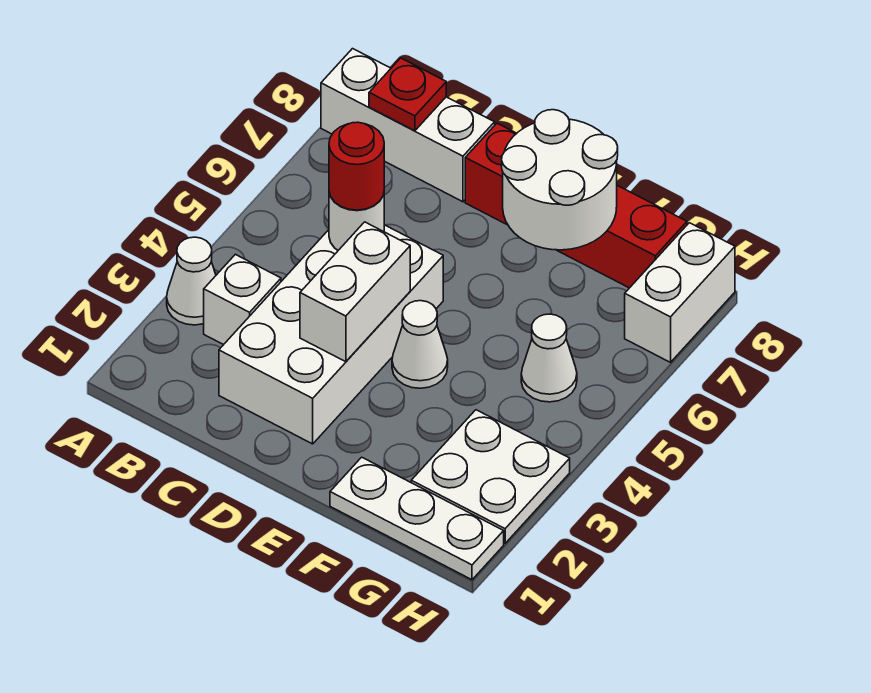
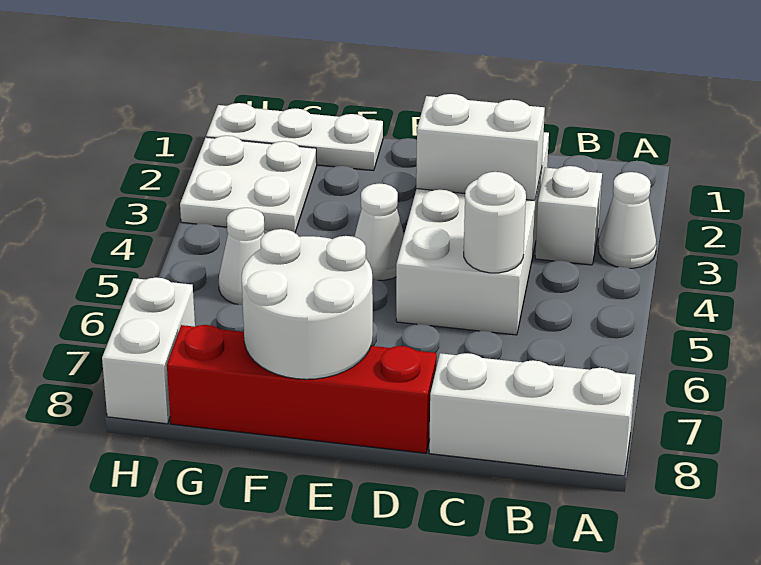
red 1x1 plate [369,58,446,131] -> none
red 1x1 round brick [329,122,384,210] -> none
white 1x2 brick [300,222,410,362] -> white 1x2 brick turned to [416,94,545,201]

